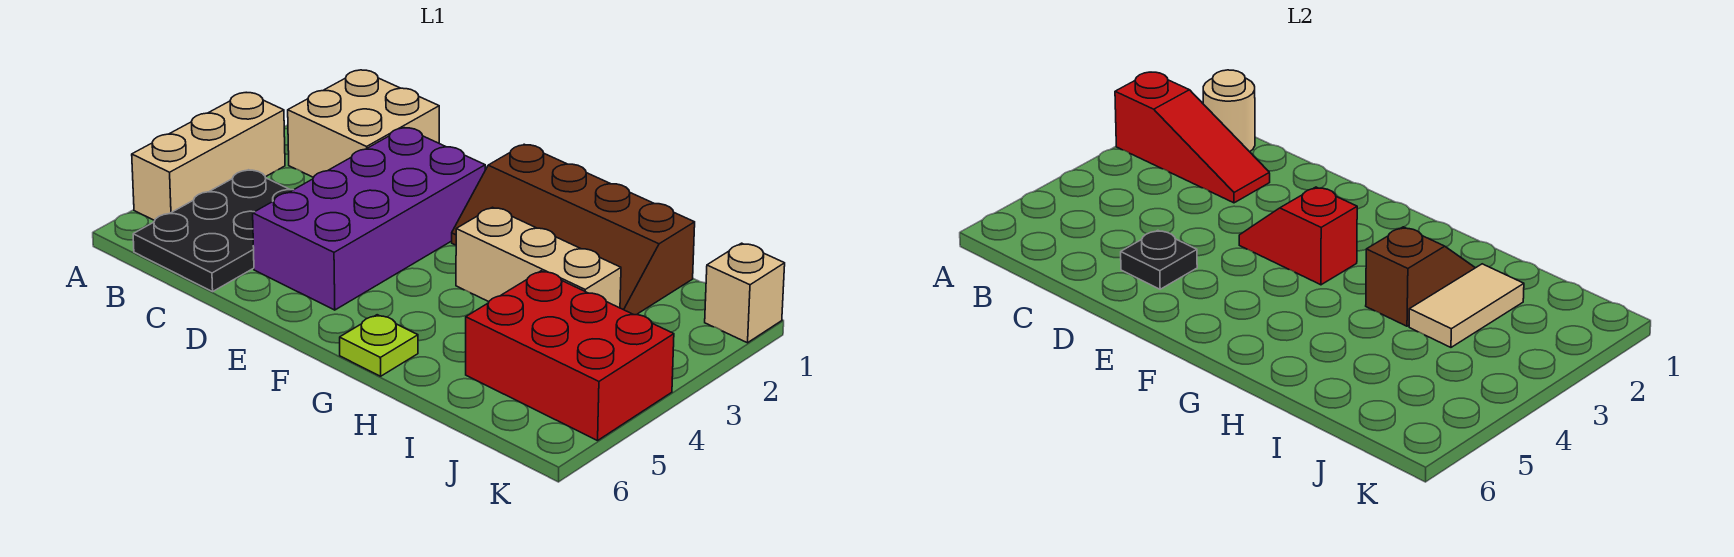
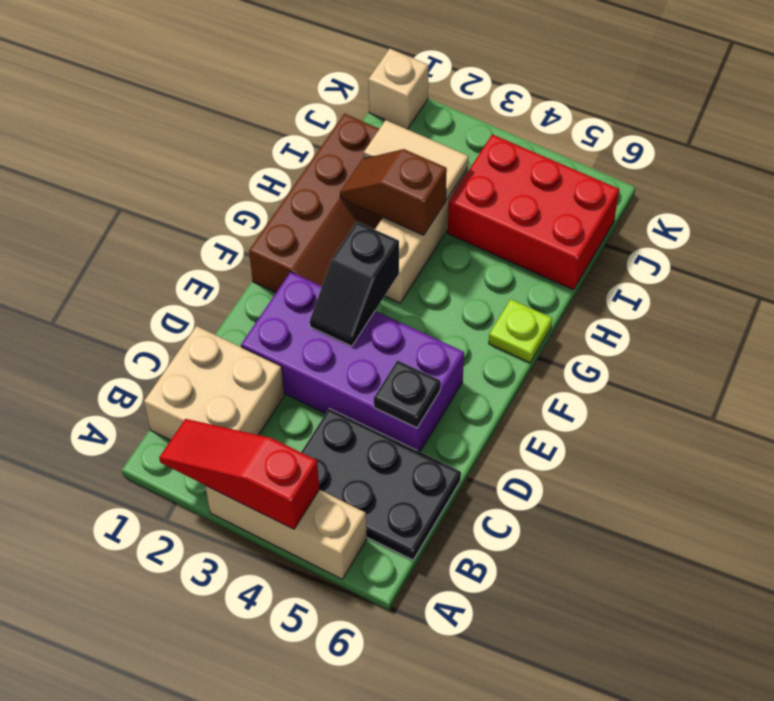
red 1x3 slope [1115,72,1270,203] -> red 1x3 slope turned to [159,419,319,529]
tan 1x1 round brick [1203,70,1255,152] -> none
red 1x2 slope [1239,187,1357,285] -> black 1x2 slope [310,222,399,346]
red 2x3 brick [466,271,674,441] -> red 2x3 brick turned to [448,134,619,290]

